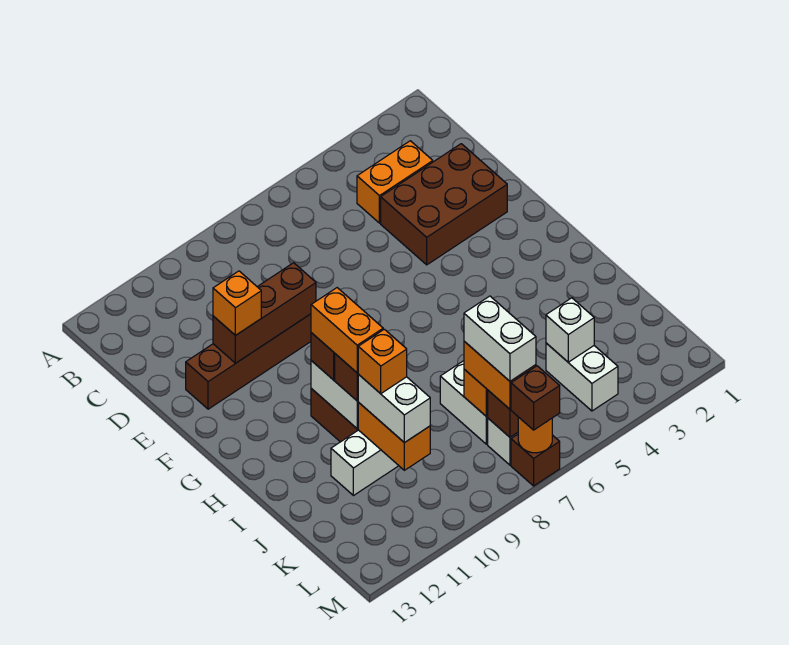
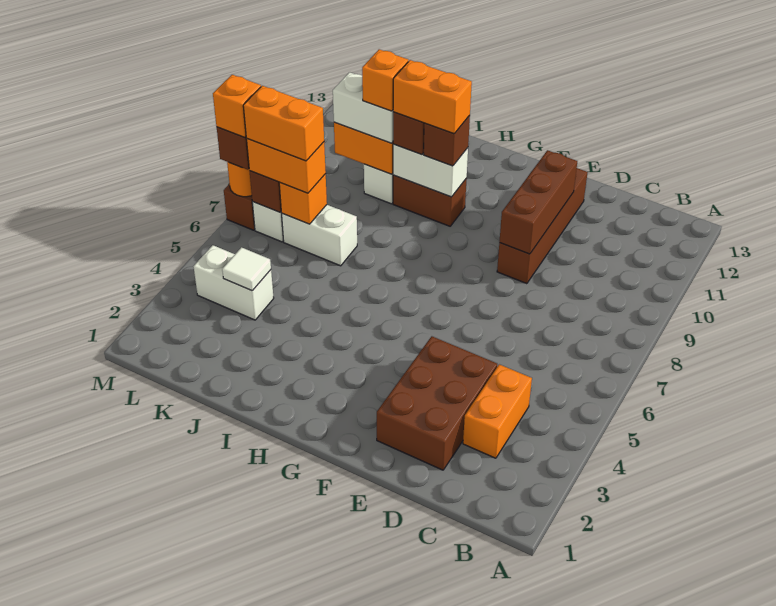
orange 1x1 brick [213,271,261,335] -> orange 1x1 brick moved to [213,75,261,138]
white 1x1 brick [546,298,594,362] -> white 1x1 tile [222,247,271,291]
white 1x2 brick [464,296,536,381] -> orange 1x2 brick [243,86,324,161]

